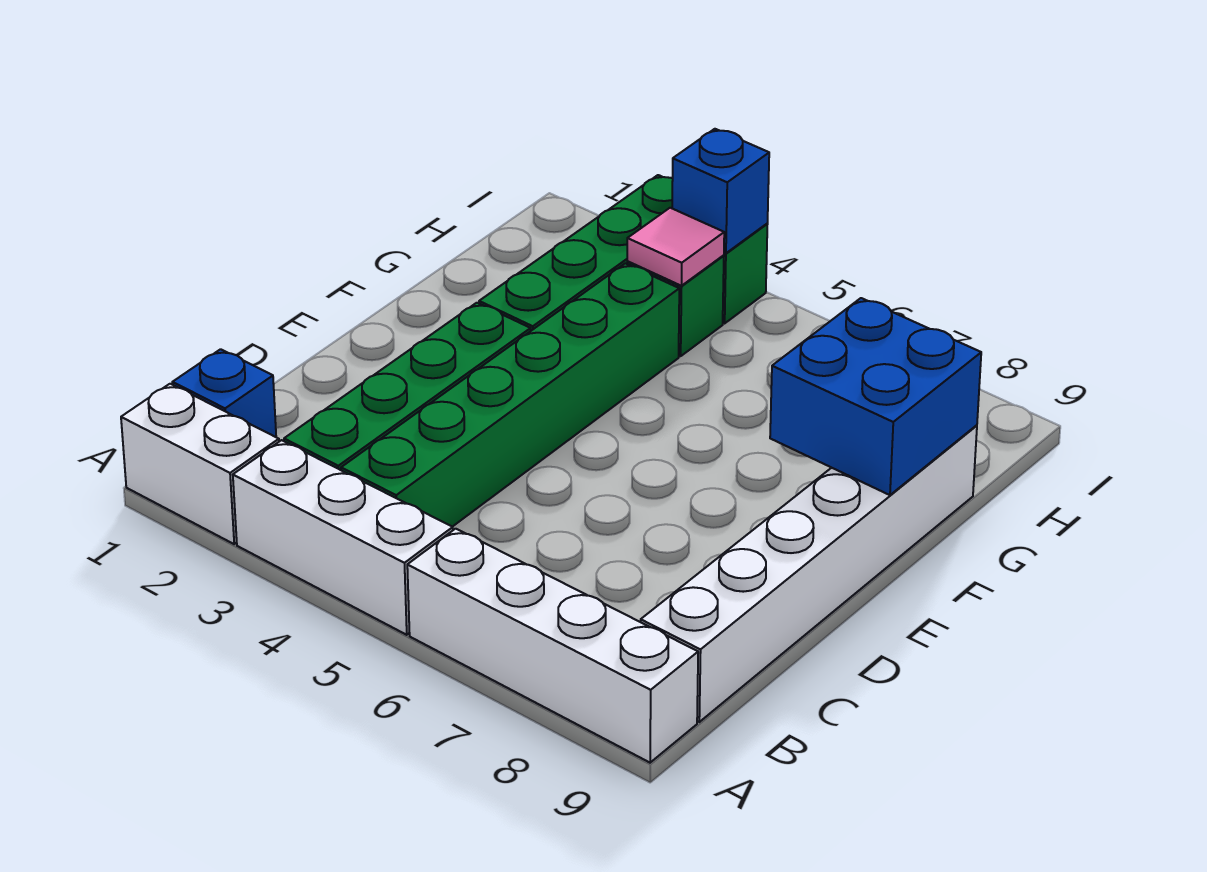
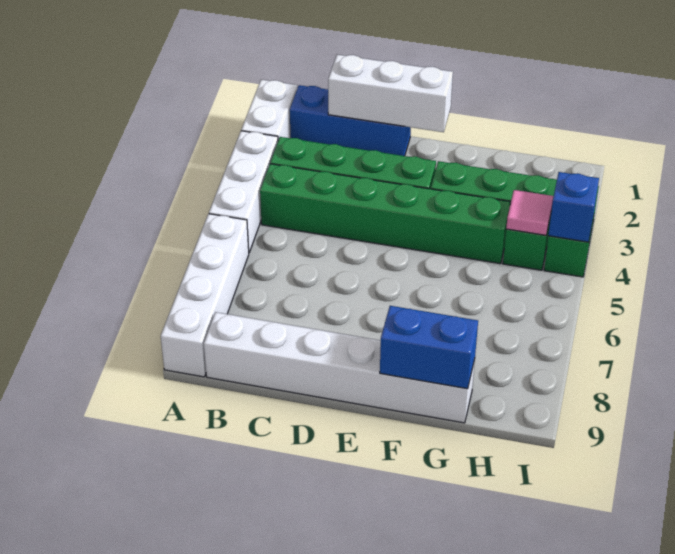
blue 1x1 brick [173,349,276,437] -> blue 1x3 brick [290,85,411,156]
none -> white 1x3 brick [328,55,453,132]
blue 2x2 brick [770,298,981,495] -> blue 1x2 brick [380,306,478,389]

